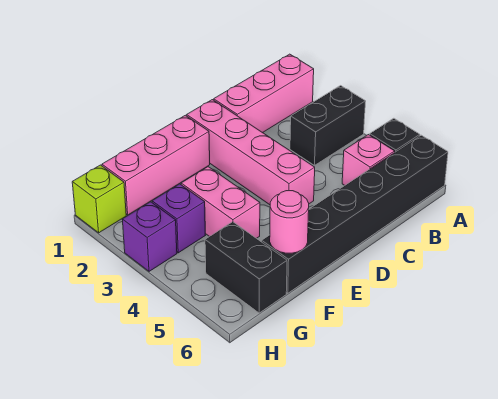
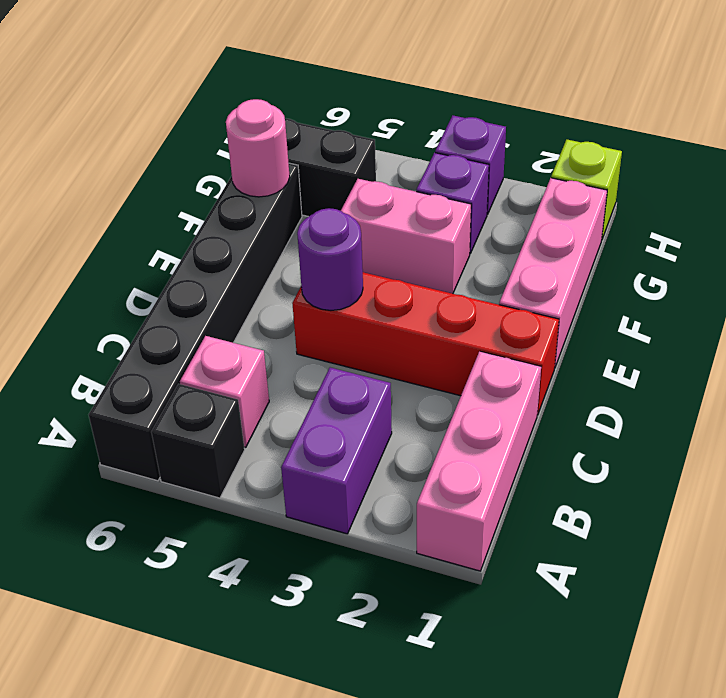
black 1x2 brick [290,86,366,165] -> purple 1x2 brick [281,368,392,534]
pink 1x4 brick [187,100,315,205] -> red 1x4 brick [292,272,559,415]
none -> purple 1x1 round brick [297,208,363,310]

